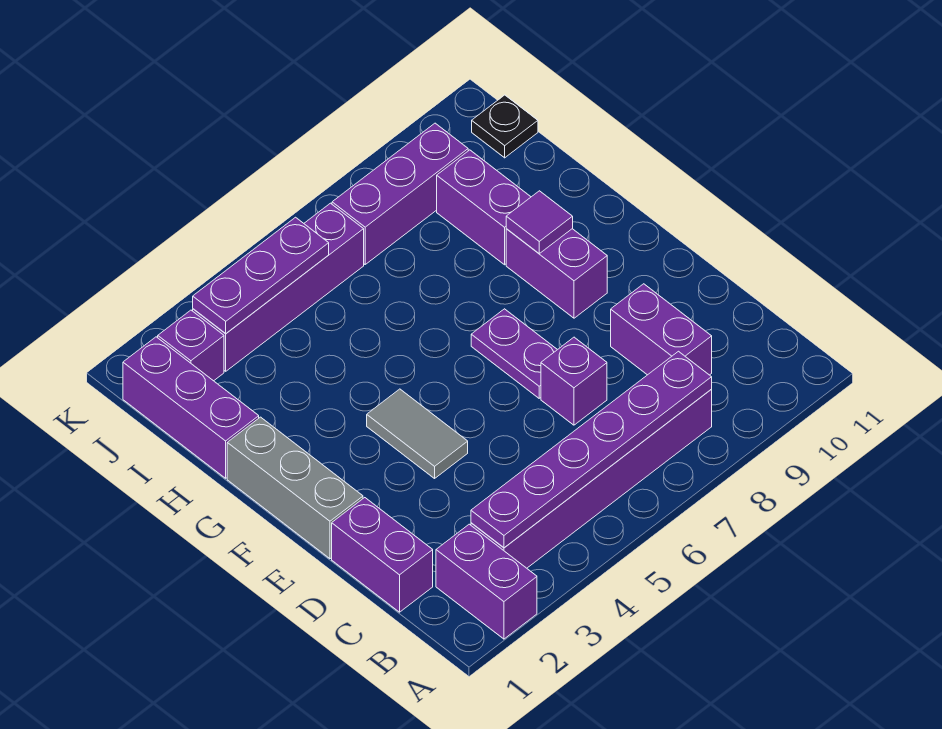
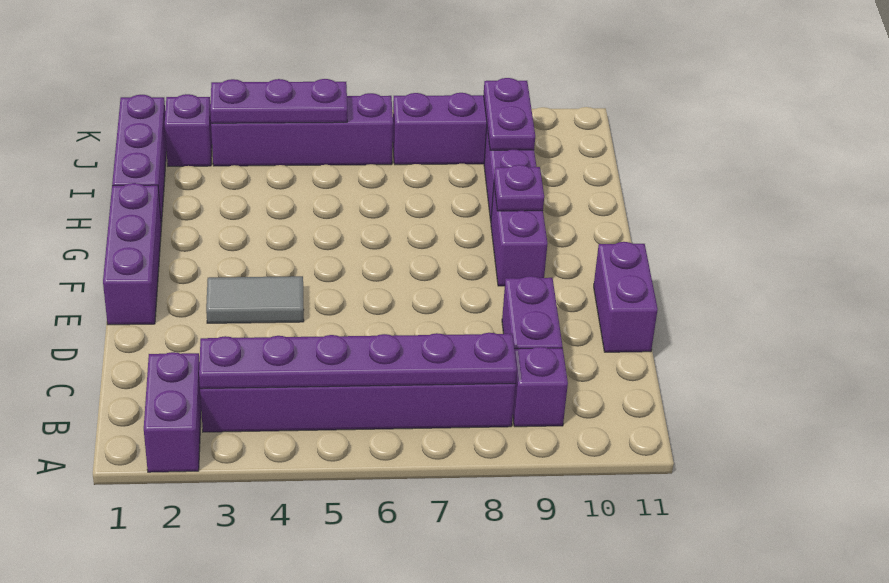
purple 1x2 brick [332,498,433,612] -> purple 1x2 brick moved to [594,242,658,352]
purple 1x1 brick [541,337,607,425] -> purple 1x1 brick moved to [513,347,568,427]
grey 1x3 brick [227,417,363,559] -> purple 1x3 brick [103,183,161,325]
grey 1x2 tile [367,389,468,478] -> grey 1x2 tile turned to [206,276,304,323]
purple 1x2 plate [471,309,557,398] -> purple 1x2 plate moved to [484,78,535,150]
purple 1x1 tile [506,191,573,253] -> purple 1x1 plate [494,165,544,211]
black 1x1 plate [472,95,538,158] -> none

